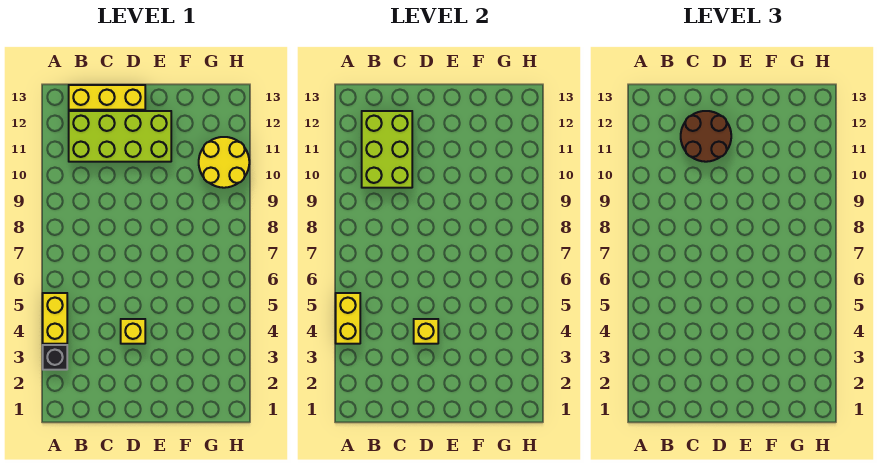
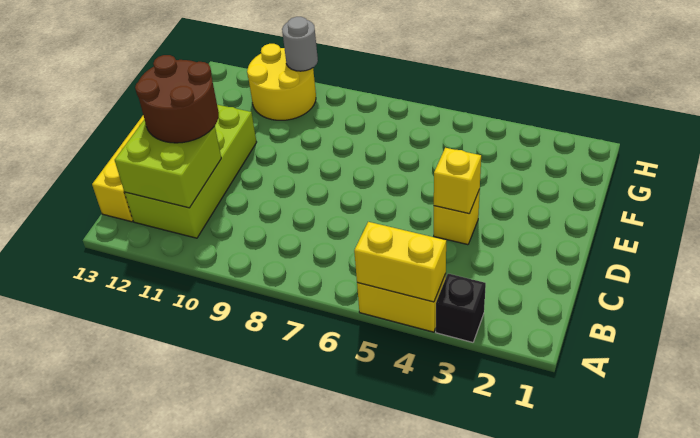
lime 2x3 brick [362,111,412,188] -> lime 2x2 brick [115,119,221,208]
none -> grey 1x1 round brick [282,17,318,71]

